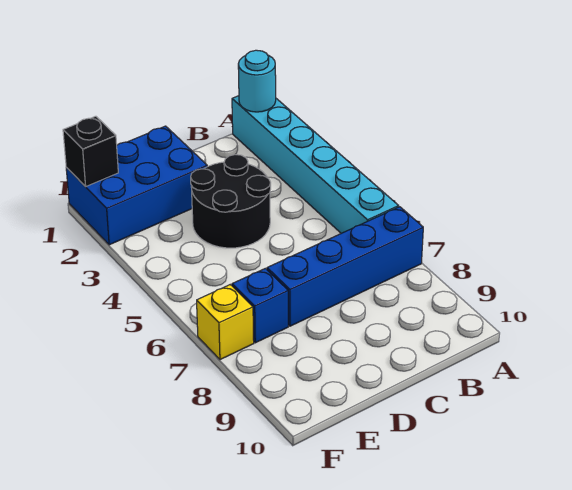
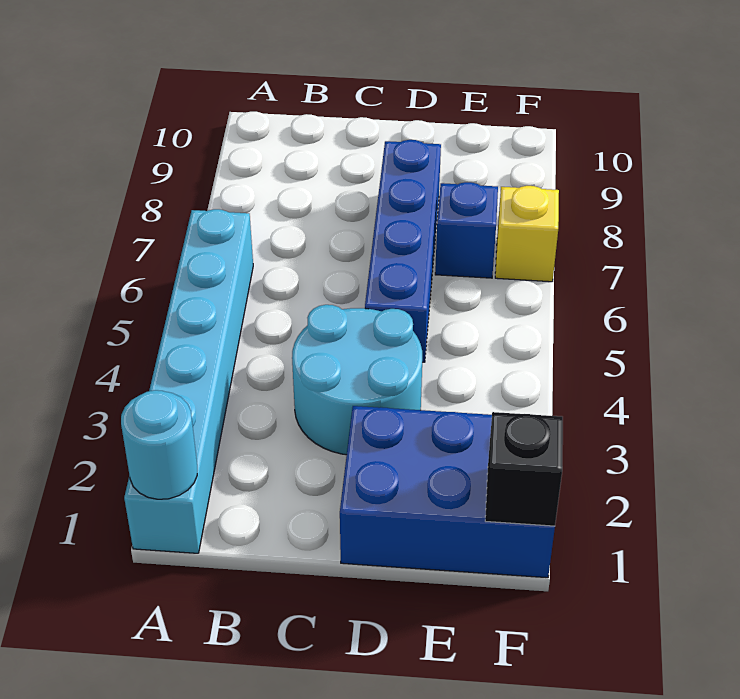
blue 1x4 brick [267,207,423,326] -> blue 1x4 brick turned to [365,140,441,362]
black 2x2 round brick [191,155,271,248] -> cyan 2x2 round brick [292,305,422,455]

